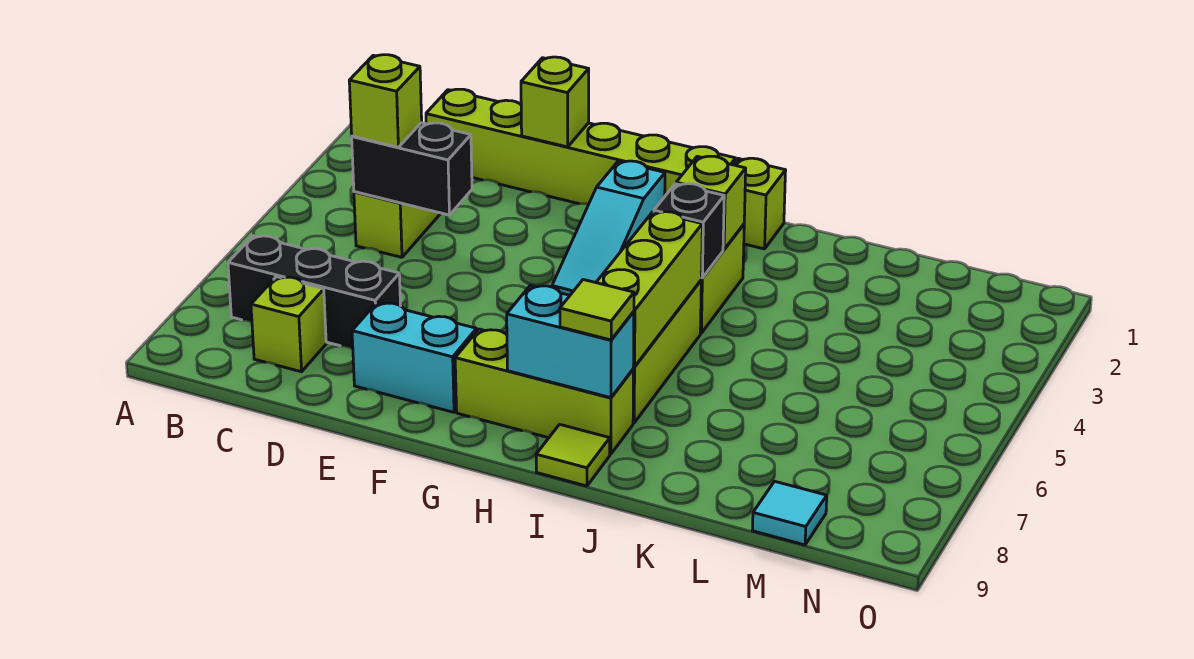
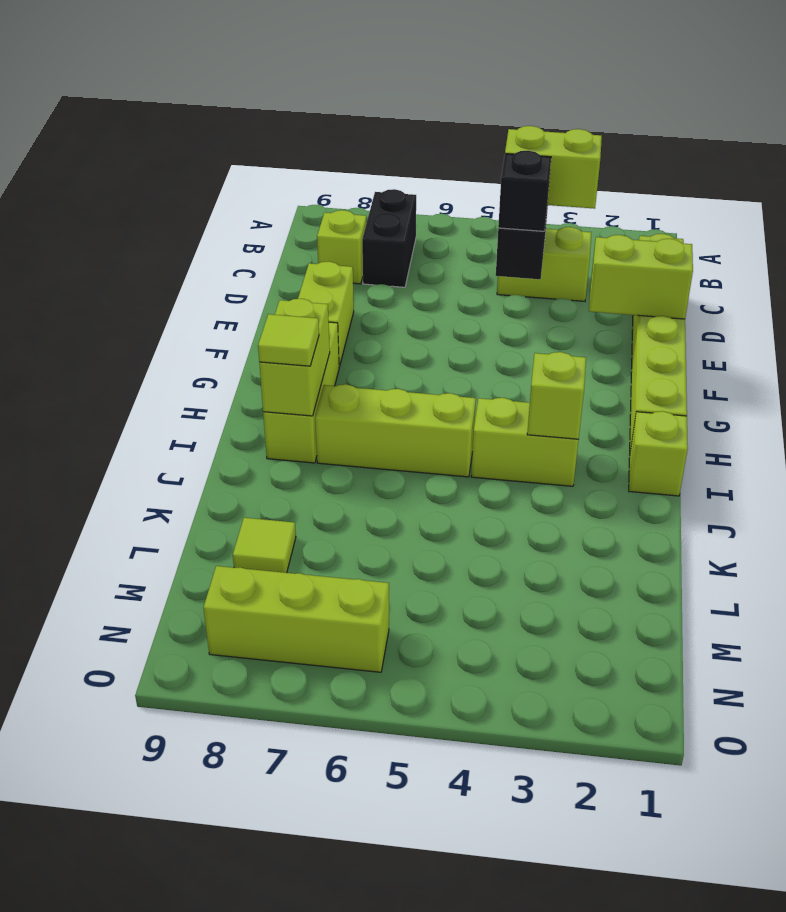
black 1x3 brick [228,236,401,349] -> black 1x2 brick [362,189,416,287]
lime 1x1 brick [349,55,422,147] -> lime 1x2 brick [505,126,602,209]
lime 1x1 brick [521,57,589,147] -> lime 1x2 brick [589,235,693,319]
cyan 1x2 brick [352,303,477,412] -> lime 1x2 brick [298,262,354,367]
cyan 1x3 slope [552,161,665,295] -> none
cyan 1x2 brick [507,285,634,398] -> lime 1x2 brick [259,299,330,416]
black 1x1 brick [654,184,724,278] -> black 1x1 brick moved to [498,151,551,231]
lime 1x3 brick [596,212,702,367] -> lime 1x3 brick moved to [203,566,389,672]
lime 1x1 tile [536,424,610,486] -> lime 1x1 tile moved to [233,518,296,573]
cyan 1x1 tile [752,481,827,545] -> none

